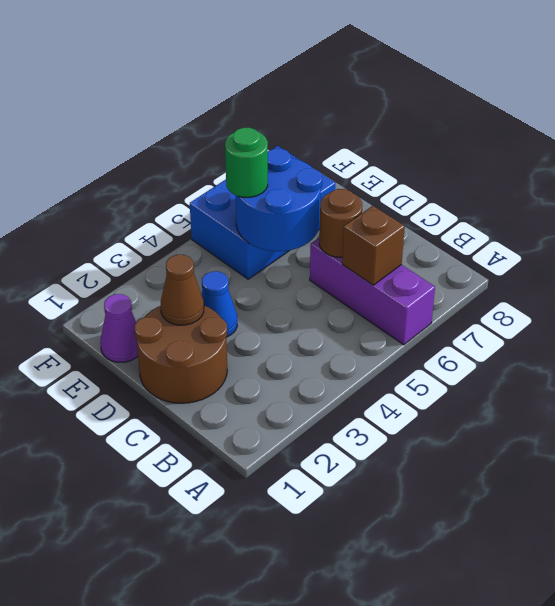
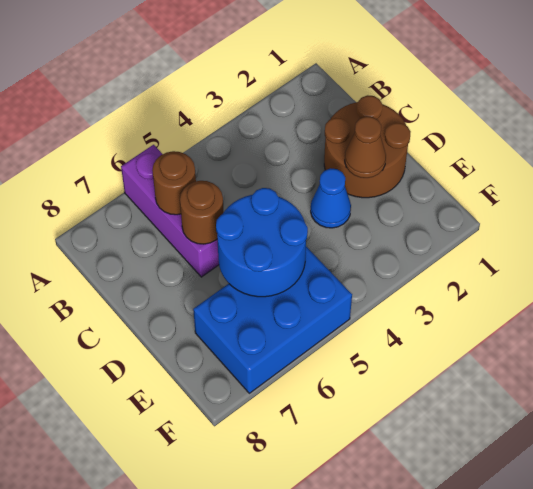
brown 1x1 brick [342,206,405,285] -> brown 1x1 round brick [152,151,196,215]
purple 1x1 cone [100,294,138,362] -> none
green 1x1 round brick [225,128,268,197] -> none

